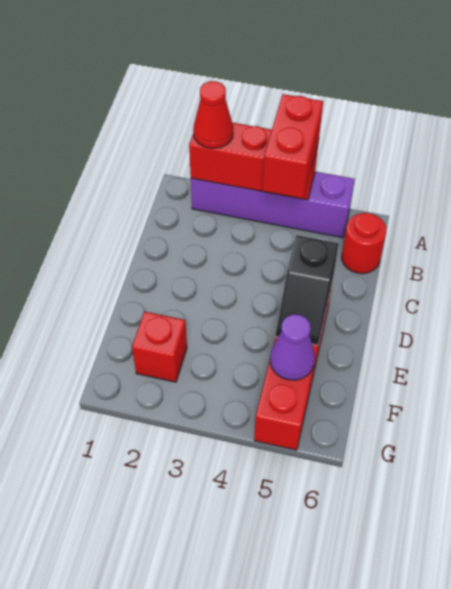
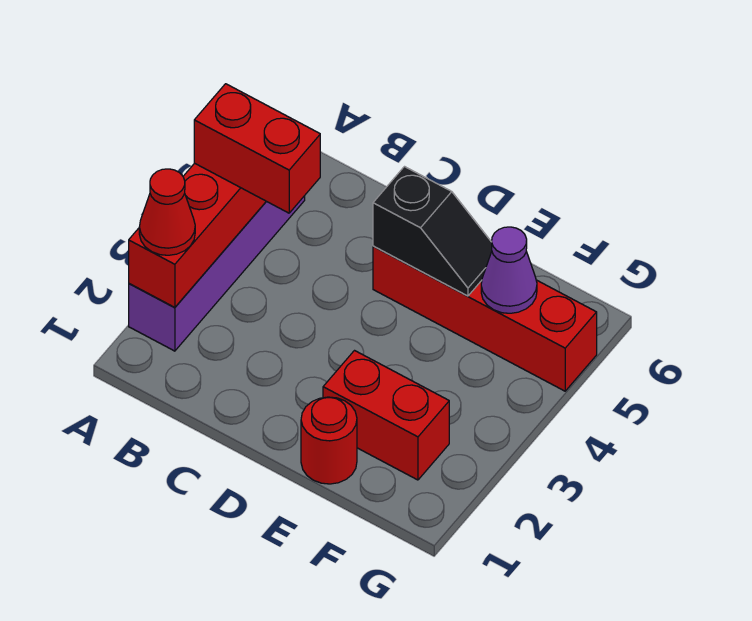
red 1x1 round brick [342,213,386,274] -> red 1x1 round brick moved to [301,397,357,484]
red 1x1 brick [132,312,187,382] -> red 1x2 brick [323,351,449,480]

